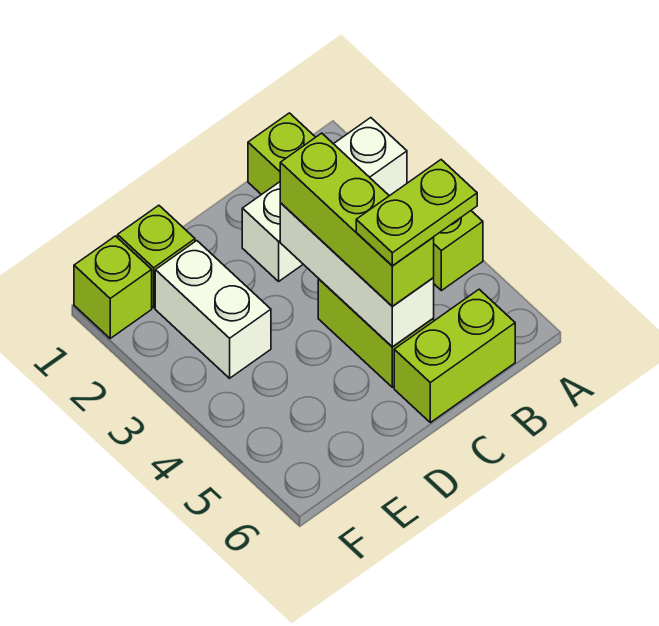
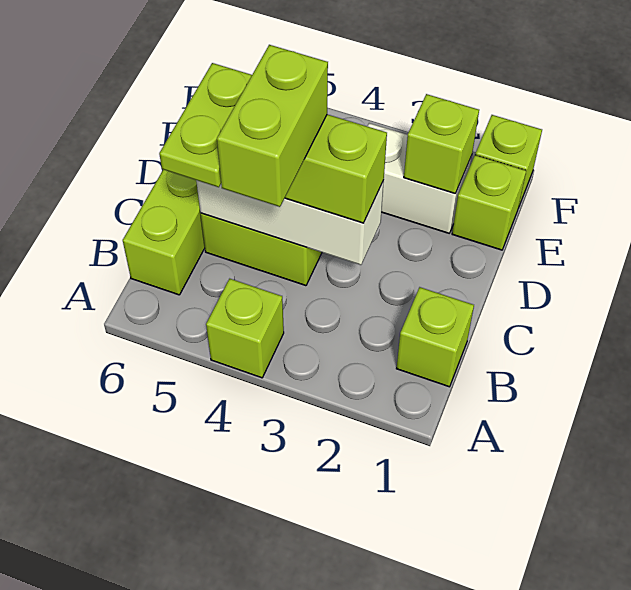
white 1x3 brick [242,118,407,281] -> none
none -> lime 1x2 brick [217,45,328,207]
none -> lime 1x1 brick [404,94,479,193]

